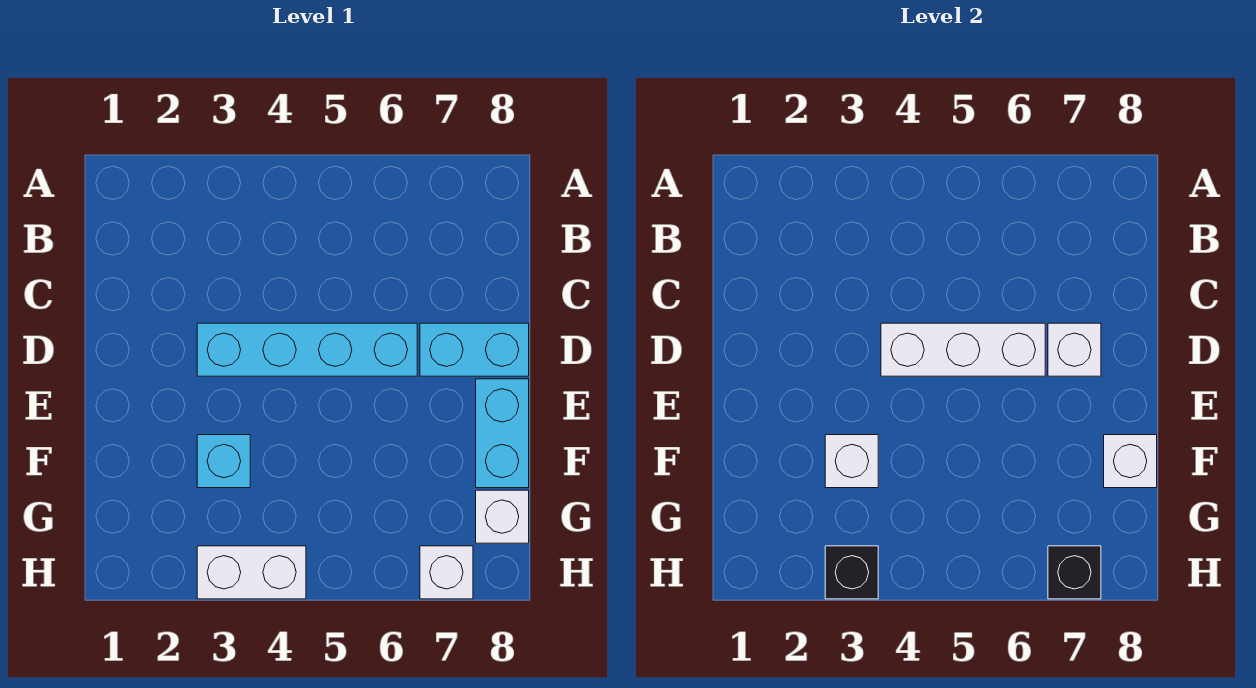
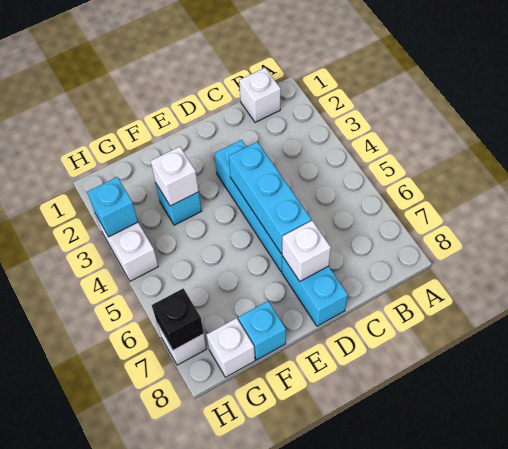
white 1x3 brick [881,323,1045,376] -> cyan 1x3 brick [229,142,311,254]
cyan 1x2 brick [476,379,529,488] -> cyan 1x1 brick [238,301,286,360]
white 1x1 brick [1104,435,1157,488] -> white 1x1 brick moved to [239,68,281,122]
black 1x1 brick [825,546,878,599] -> cyan 1x1 brick [87,177,138,237]

